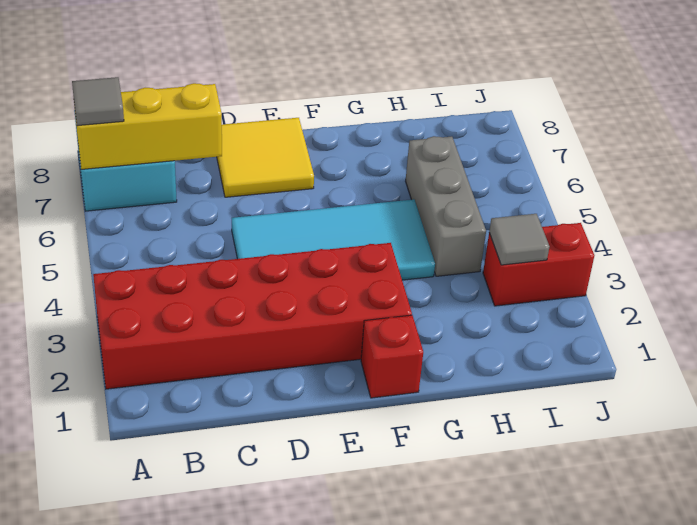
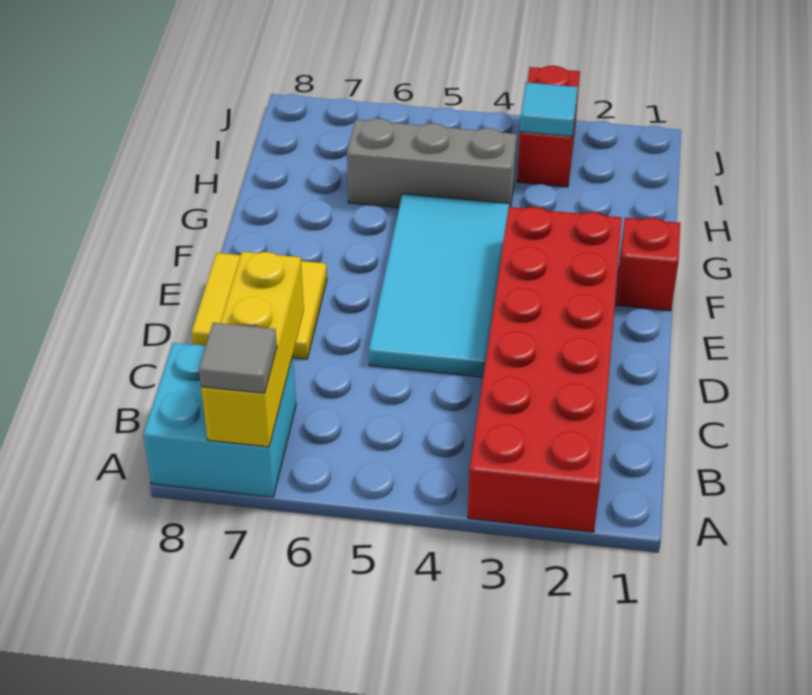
grey 1x1 tile [489,214,550,265] -> cyan 1x1 tile [520,82,578,136]

